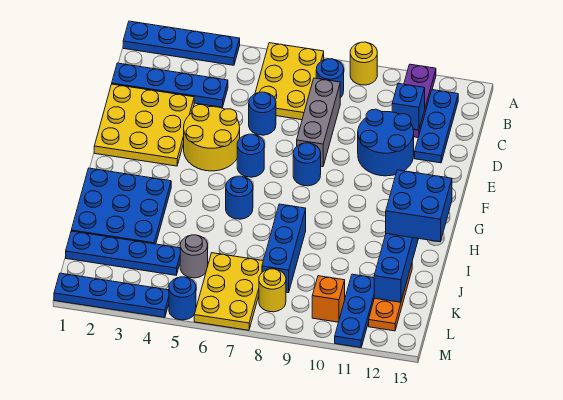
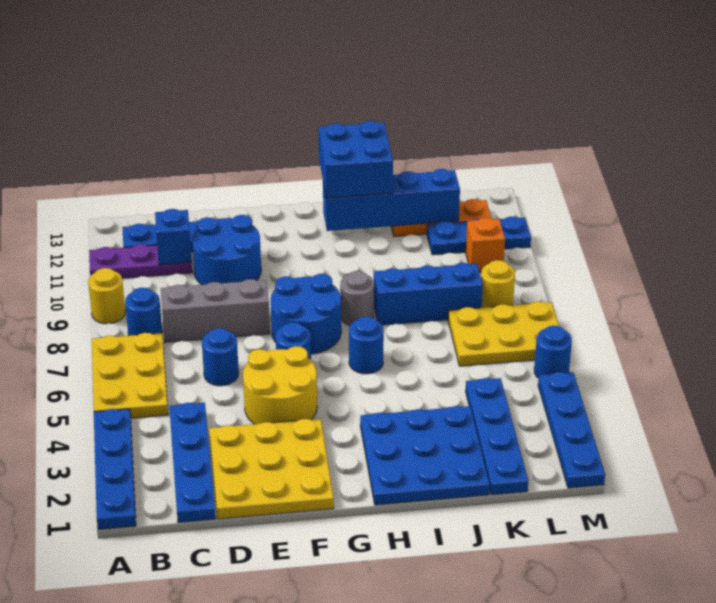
yellow 2x3 plate [255,43,324,120] -> yellow 2x3 plate turned to [92,333,168,418]
blue 1x1 round brick [293,143,321,186] -> blue 2x2 round brick [271,274,341,354]
grey 1x1 round brick [180,235,208,278] -> grey 1x1 round brick moved to [340,271,374,326]

